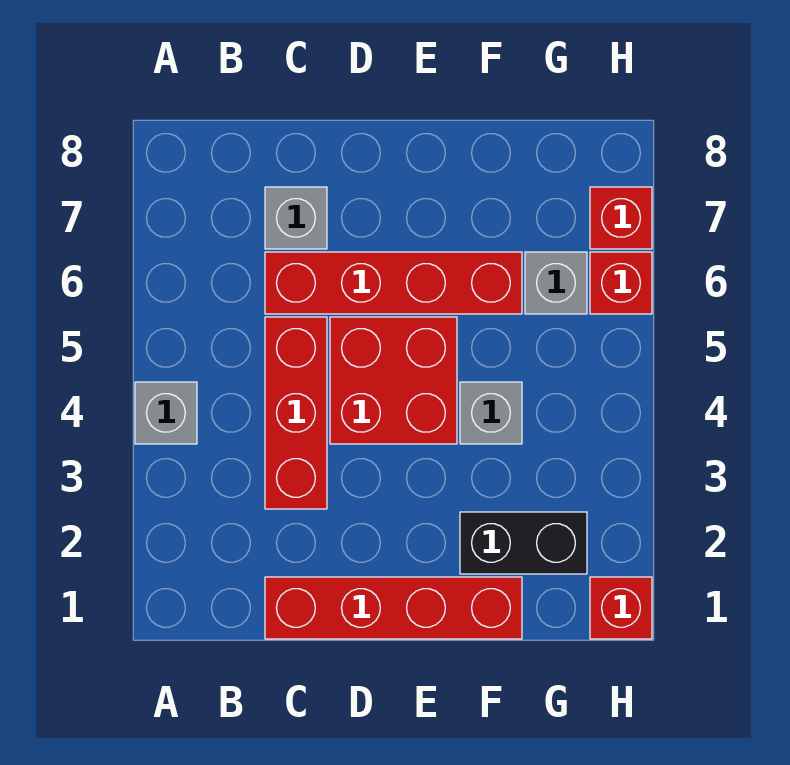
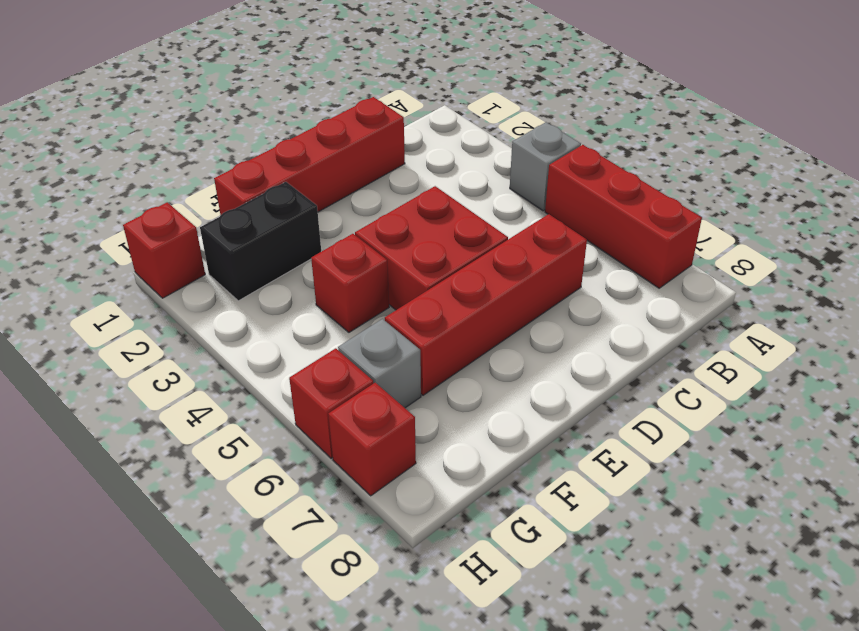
red 1x3 brick [265,317,327,509] -> red 1x3 brick moved to [545,145,702,288]
grey 1x1 brick [265,187,327,249] -> none
grey 1x1 brick [460,382,522,444] -> red 1x1 brick [311,234,389,332]

